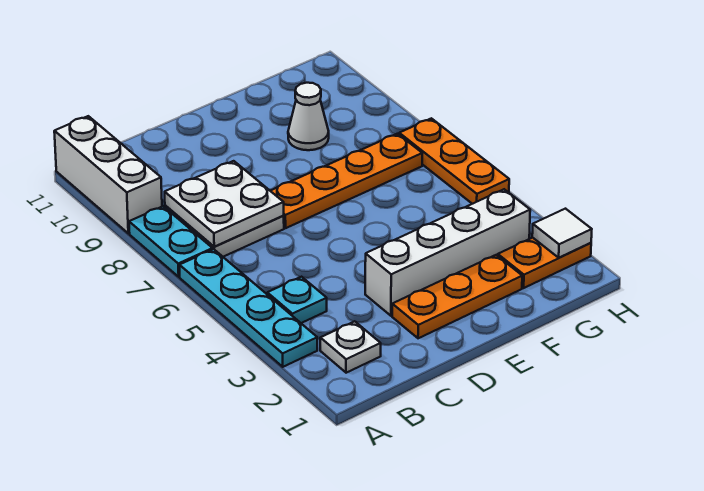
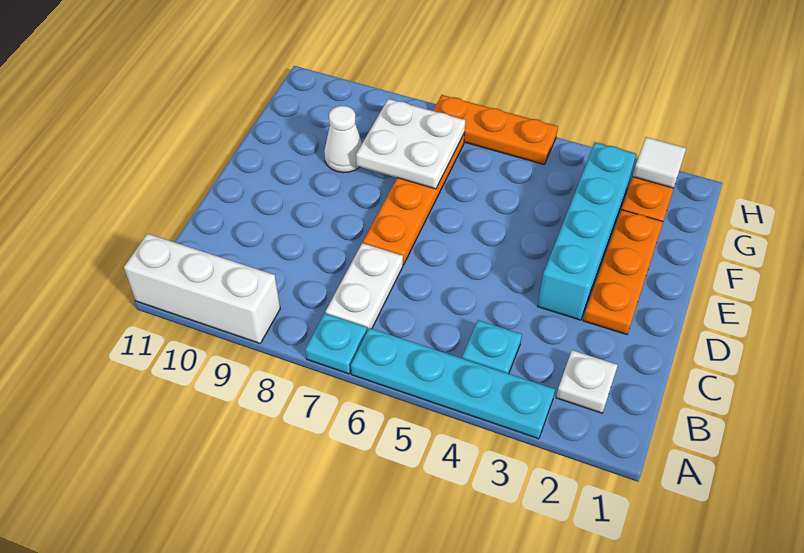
cyan 1x2 plate [129,206,213,277] -> cyan 1x1 plate [305,313,367,374]
white 2x2 plate [165,161,284,247] -> white 2x2 plate moved to [356,99,465,189]
white 1x4 brick [365,189,530,316] -> cyan 1x4 brick [537,143,636,320]

